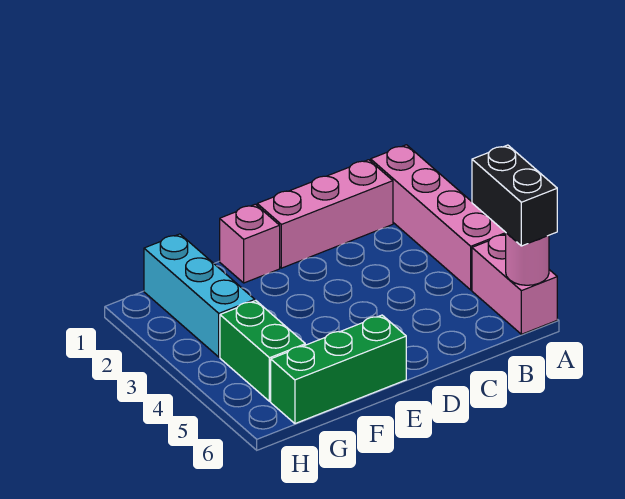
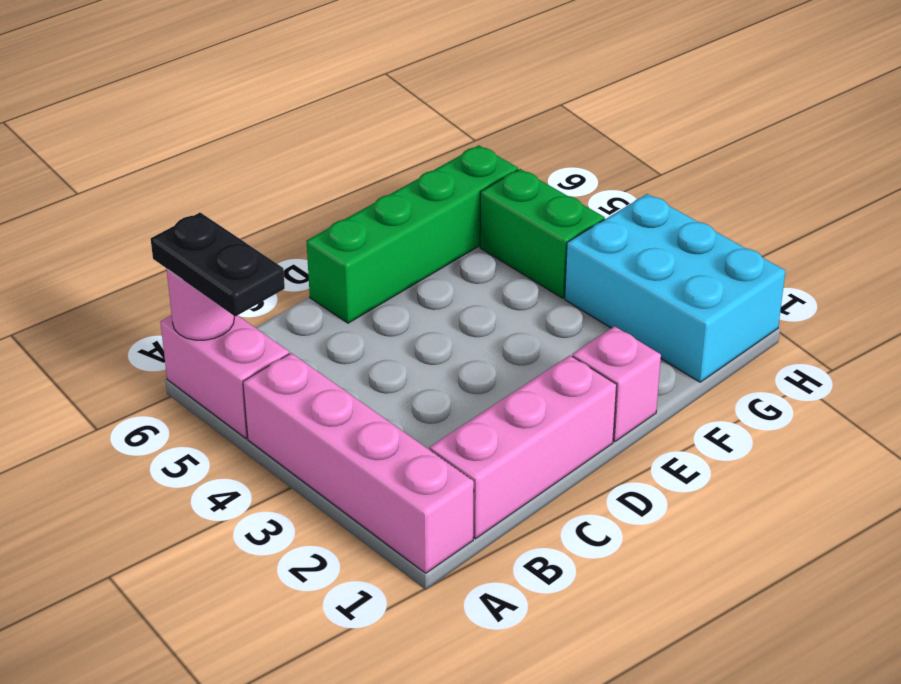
black 1x2 brick [472,145,557,246] -> black 1x2 plate [151,213,285,316]
green 1x3 brick [271,315,406,424] -> green 1x4 brick [307,145,518,323]
cyan 1x3 brick [144,234,255,357] -> cyan 2x3 brick [565,194,785,382]

